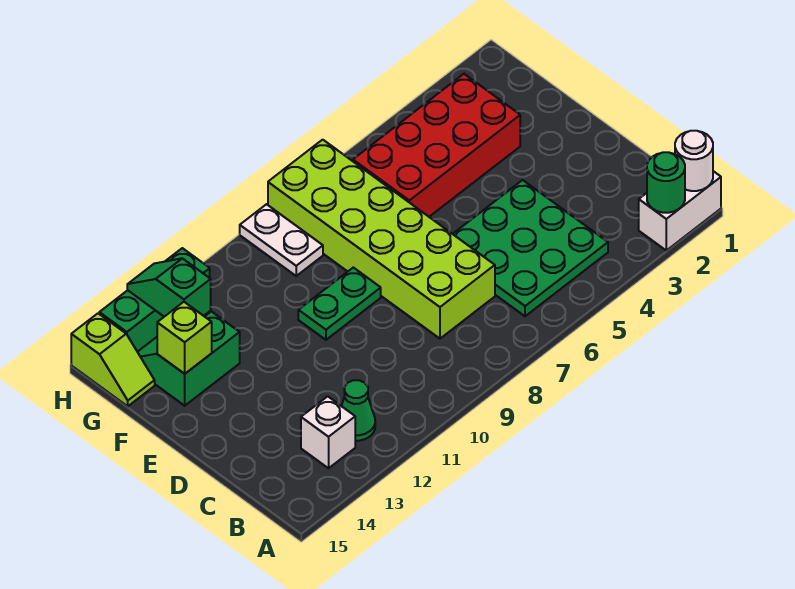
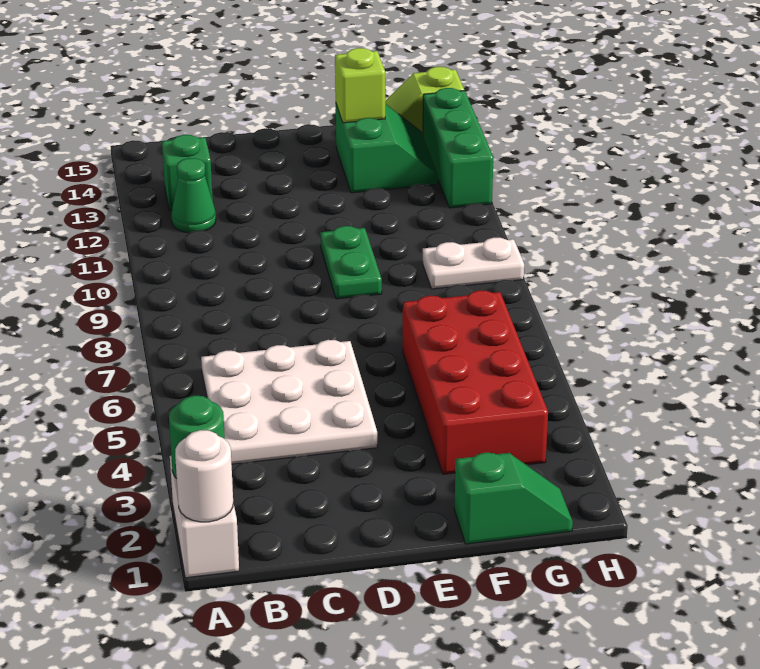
green 3x3 plate [453,180,608,316] -> white 3x3 plate [201,340,377,464]
white 1x1 brick [301,396,355,468] -> green 1x1 brick [162,135,213,210]
lime 2x6 brick [268,140,495,339] -> none
green 1x2 slope [127,258,211,317] -> green 1x2 slope moved to [454,453,573,544]

